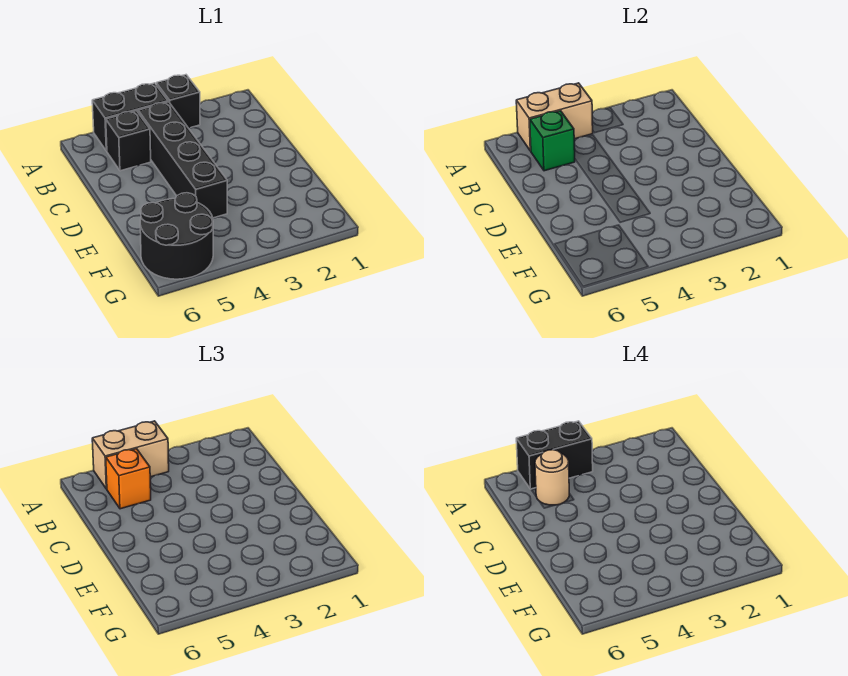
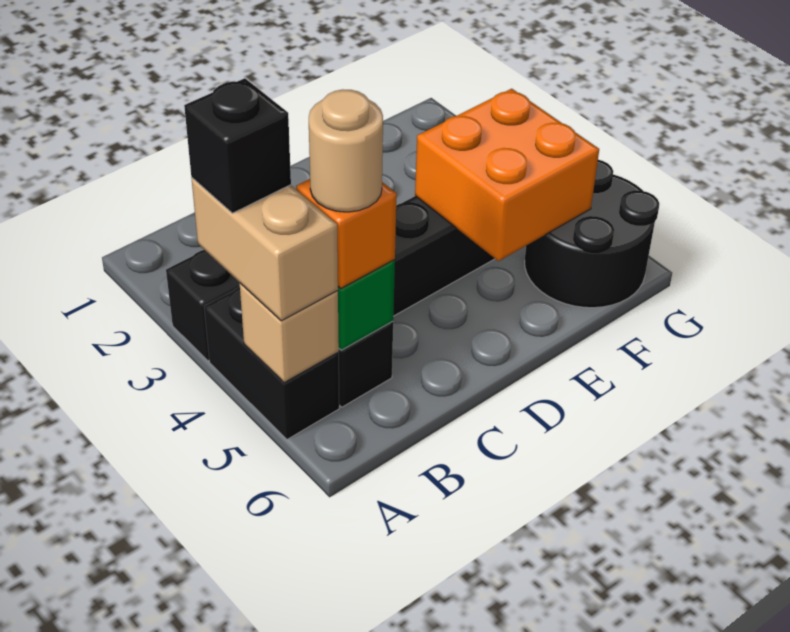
tan 1x2 brick [516,83,593,151] -> tan 1x1 brick [240,283,339,383]
black 1x2 brick [516,421,593,489] -> black 1x1 brick [184,78,291,213]
none -> orange 2x2 brick [415,89,599,261]

